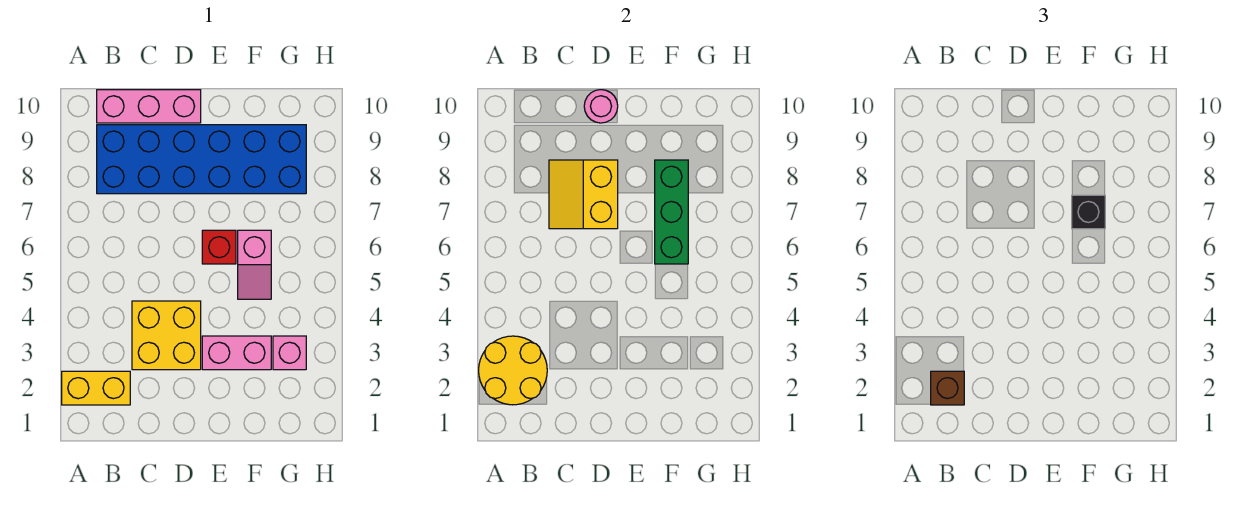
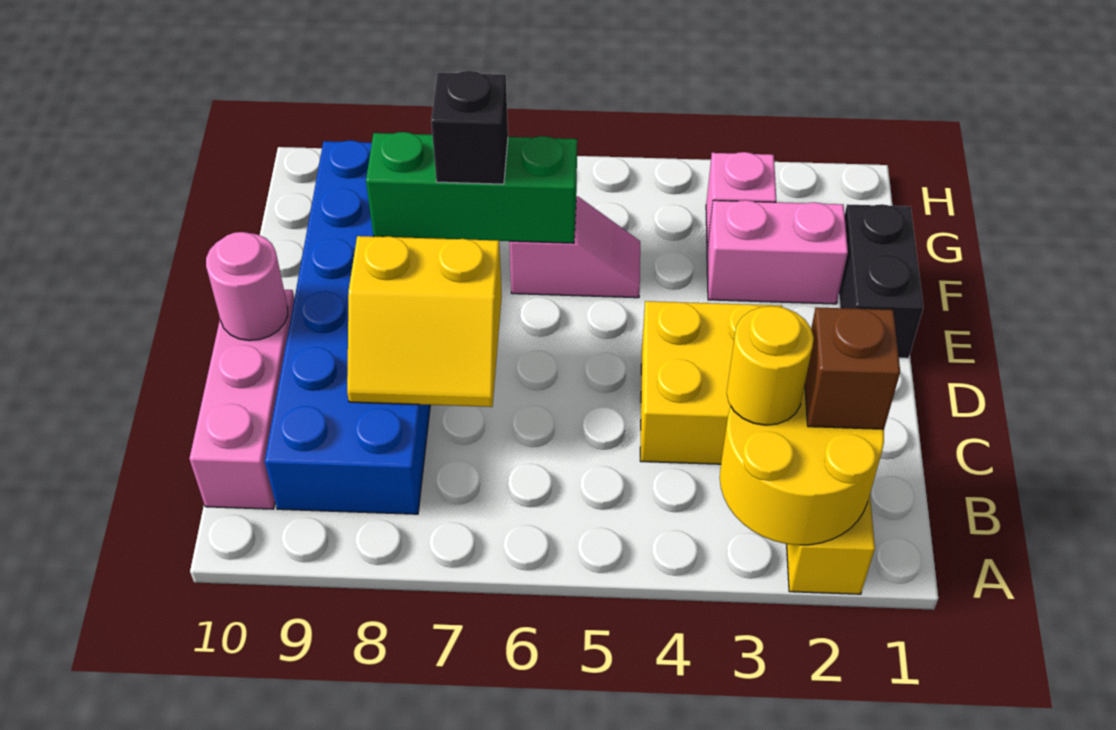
none -> yellow 1x1 round brick [727,306,814,425]
none -> black 1x2 brick [839,204,923,358]
pink 1x2 brick [202,336,271,370] -> pink 1x2 brick turned to [707,200,848,304]
red 1x1 brick [202,230,236,264] -> none

